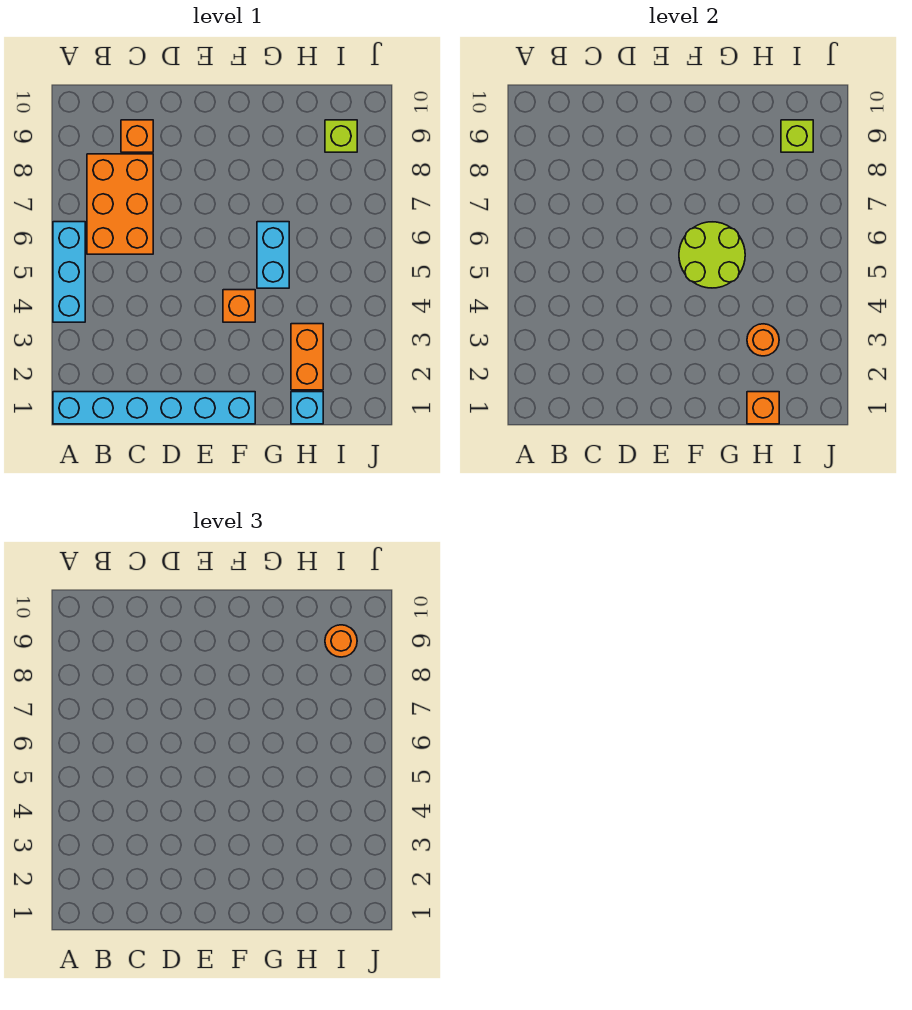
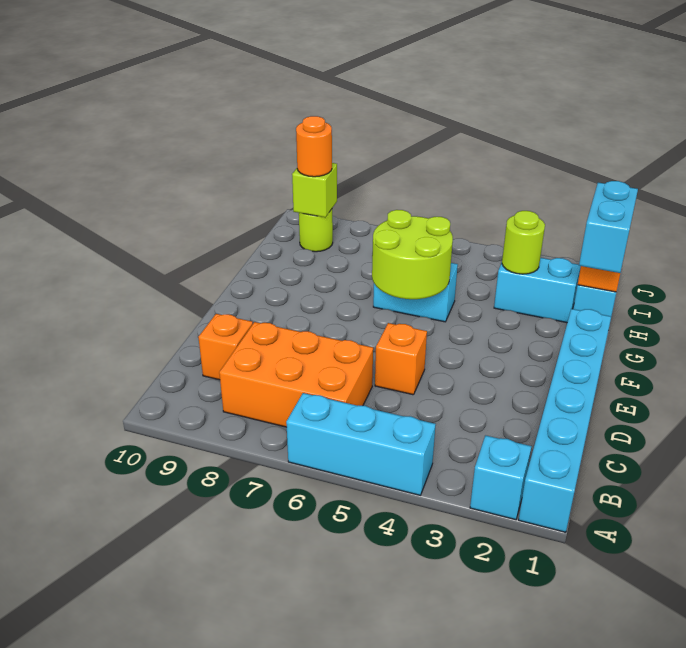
none -> cyan 1x1 brick [470,435,532,520]
orange 1x1 brick [223,290,255,322] -> orange 1x1 brick moved to [375,323,427,395]
none -> cyan 1x2 brick [579,181,638,273]
orange 1x2 brick [291,324,323,390] -> cyan 1x2 brick [494,258,581,323]
orange 1x1 round brick [747,324,779,356] -> lime 1x1 round brick [502,211,545,274]
lime 1x1 brick [325,120,357,152] -> lime 1x1 round brick [299,209,333,252]

